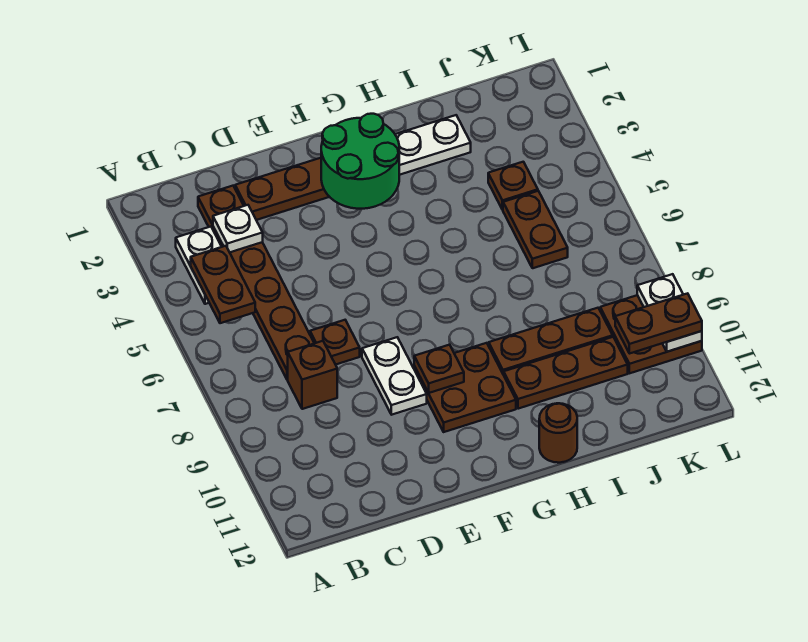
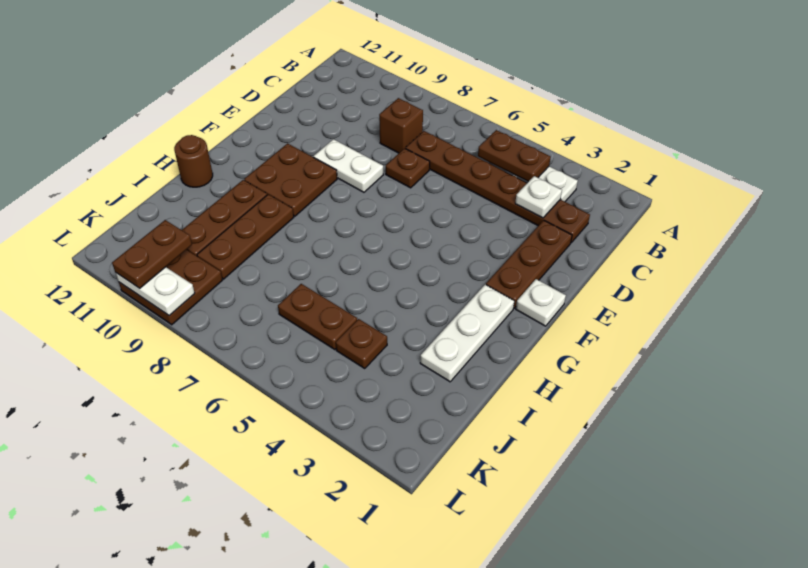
none -> white 1x1 plate [516,279,566,326]
green 2x2 round brick [321,114,399,209] -> none
brown 1x1 plate [414,345,464,393] -> none

